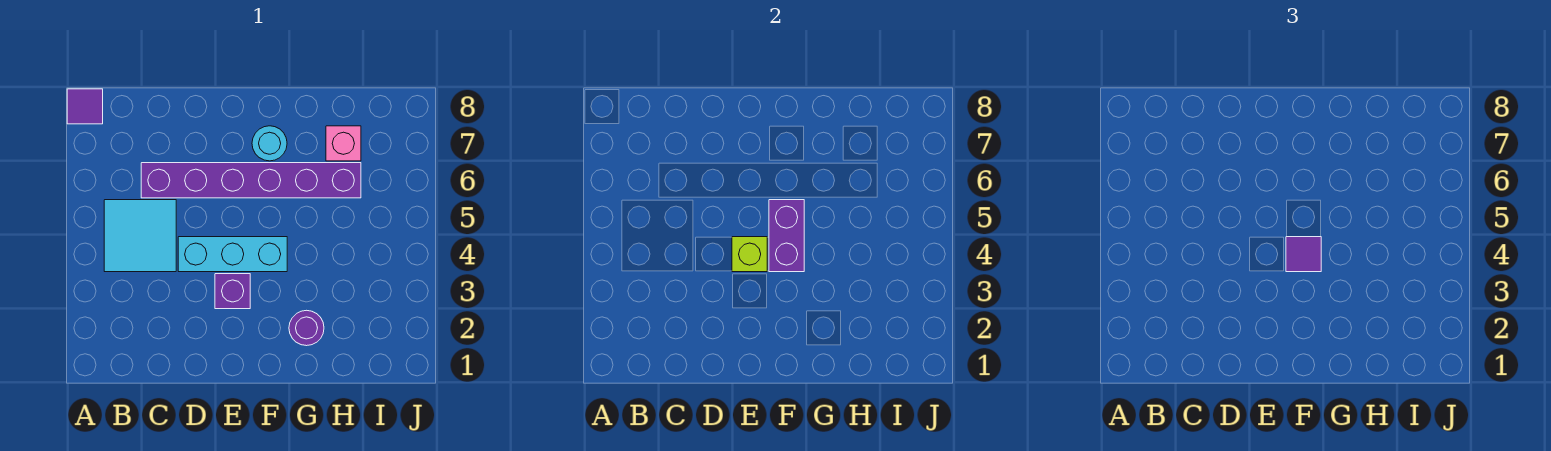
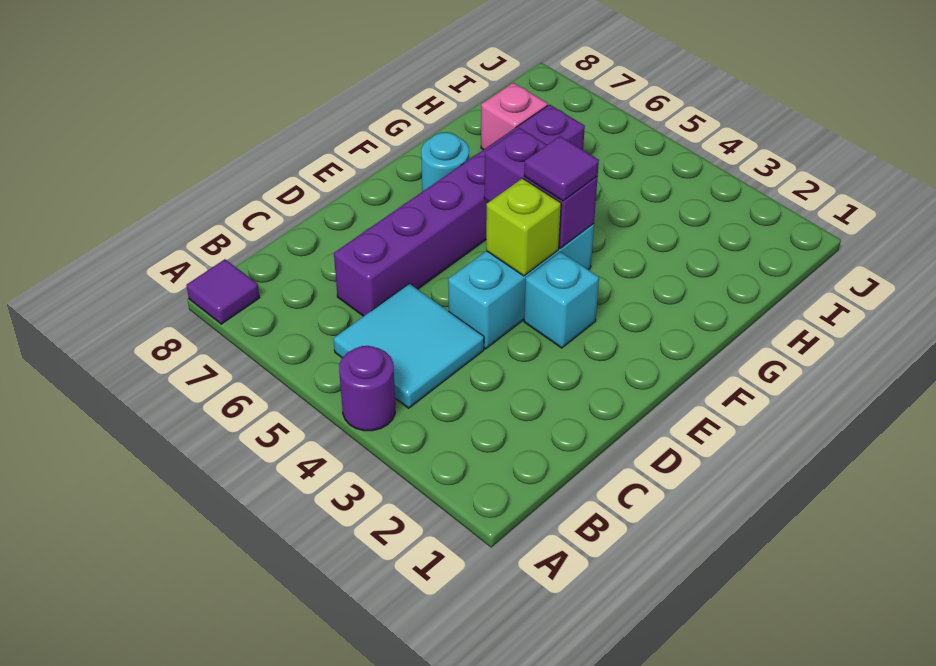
purple 1x1 brick [215,274,250,309] -> cyan 1x1 brick [524,252,599,348]
purple 1x1 round brick [289,310,324,346] -> purple 1x1 round brick moved to [339,346,395,431]

